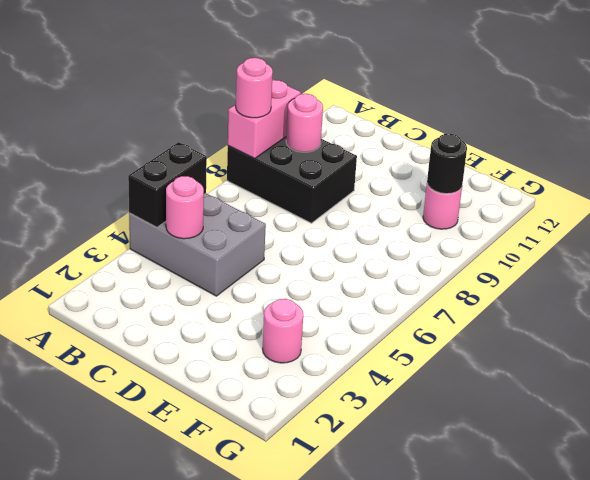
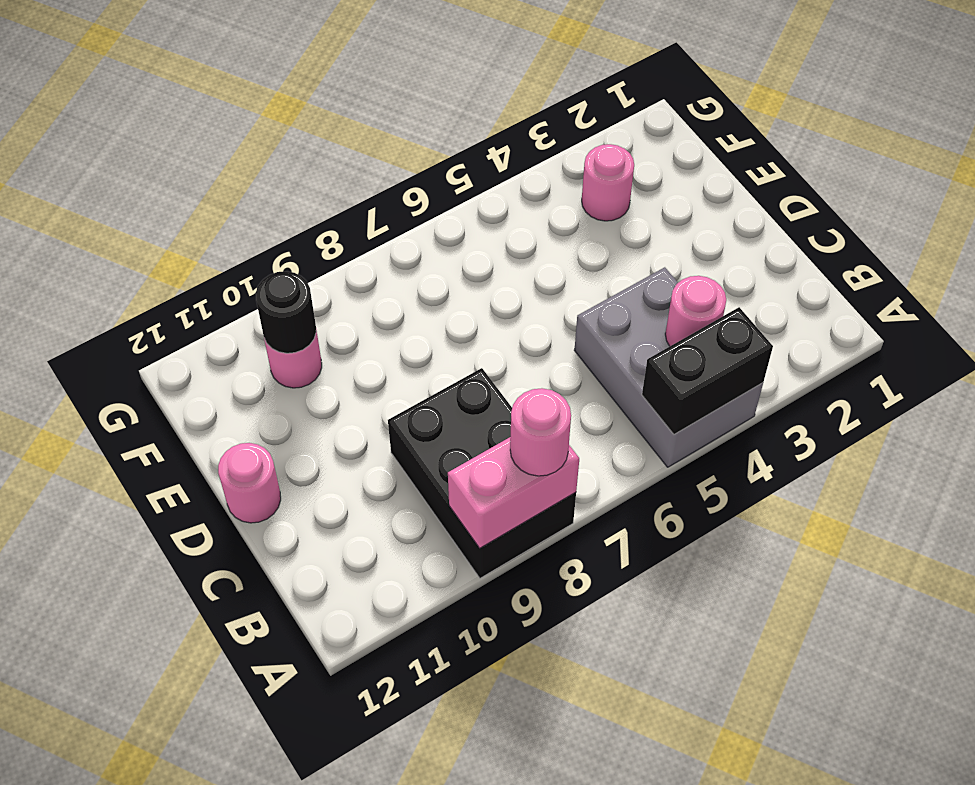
pink 1x1 round brick [286,94,323,152] -> pink 1x1 round brick moved to [218,443,281,523]

